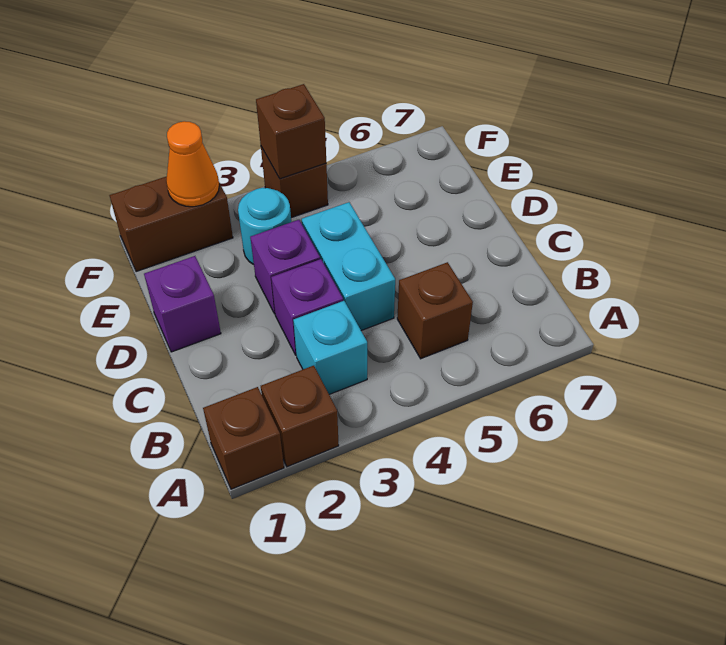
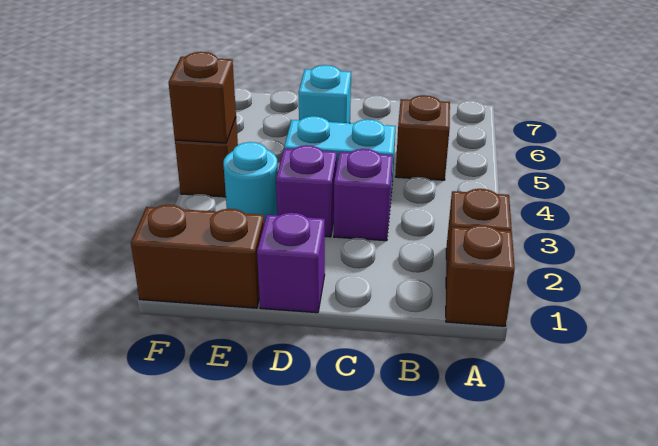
cyan 1x1 brick [293,301,367,395] -> cyan 1x1 brick moved to [299,65,351,123]
brown 1x2 brick [109,176,233,272] -> brown 1x2 brick turned to [131,205,264,308]
orange 1x1 cone [166,121,219,207] -> none

